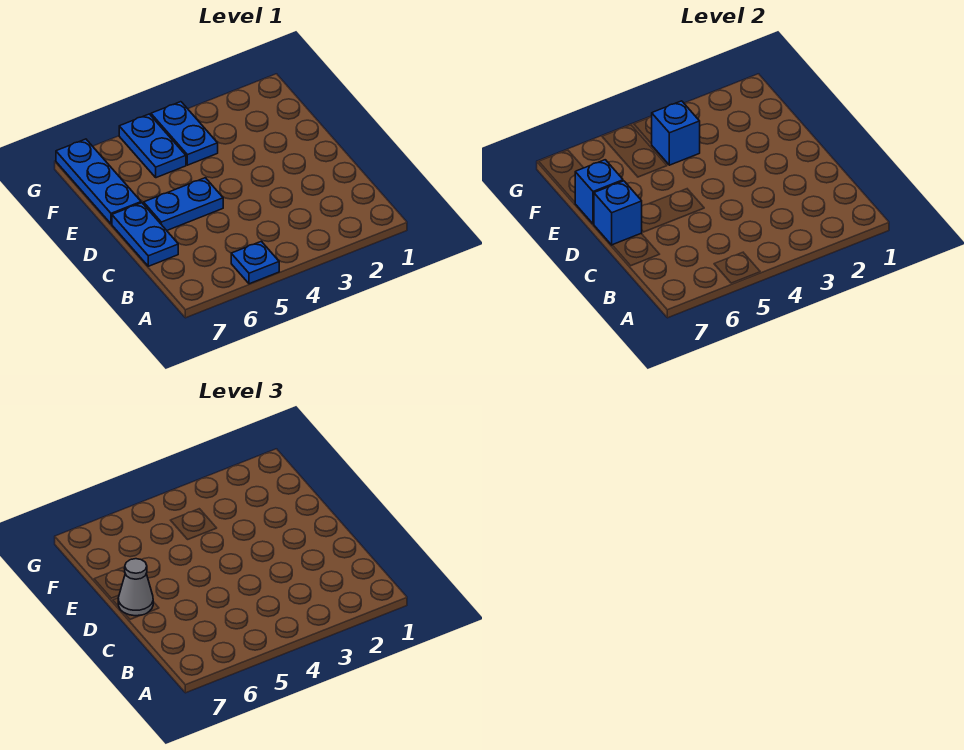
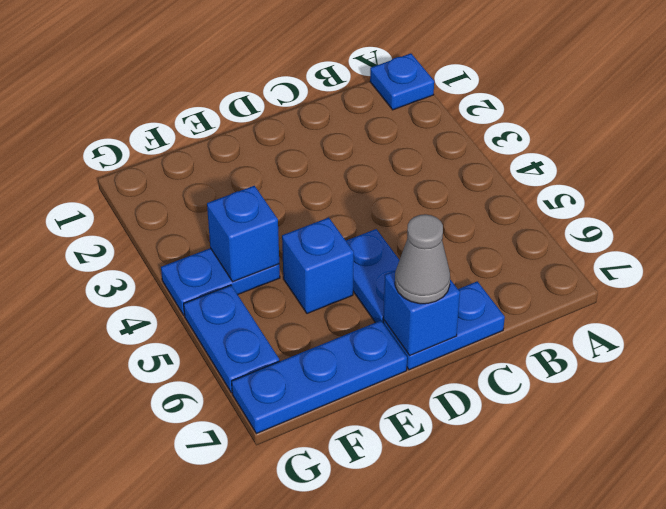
blue 1x1 plate [231,241,279,284] -> blue 1x1 plate moved to [370,53,434,110]
blue 1x1 brick [575,160,623,224] -> blue 1x1 brick moved to [282,218,354,314]
blue 1x2 plate [119,114,186,178] -> blue 1x2 plate turned to [184,285,280,393]

